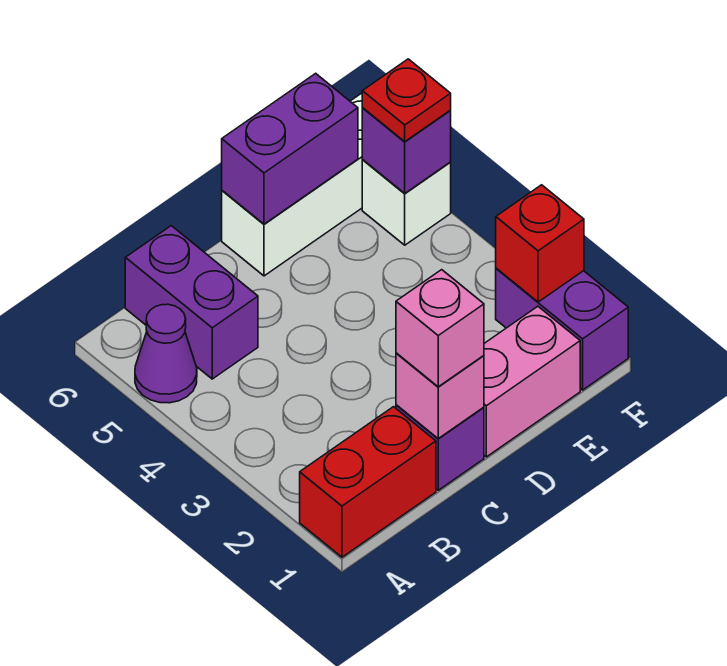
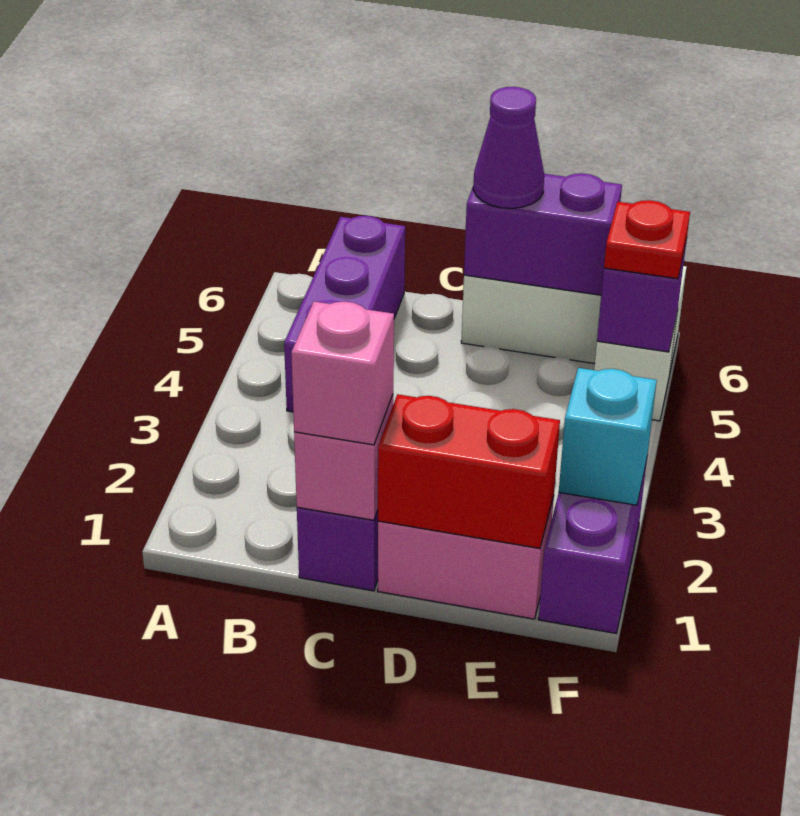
red 1x2 brick [300,407,436,557] -> red 1x2 brick moved to [378,394,560,548]
purple 1x1 cone [135,304,197,403] -> purple 1x1 cone moved to [473,87,544,208]
purple 1x2 brick [125,226,258,379] -> purple 1x3 brick [284,216,405,412]
red 1x1 brick [496,185,584,302] -> cyan 1x1 brick [559,368,657,505]

